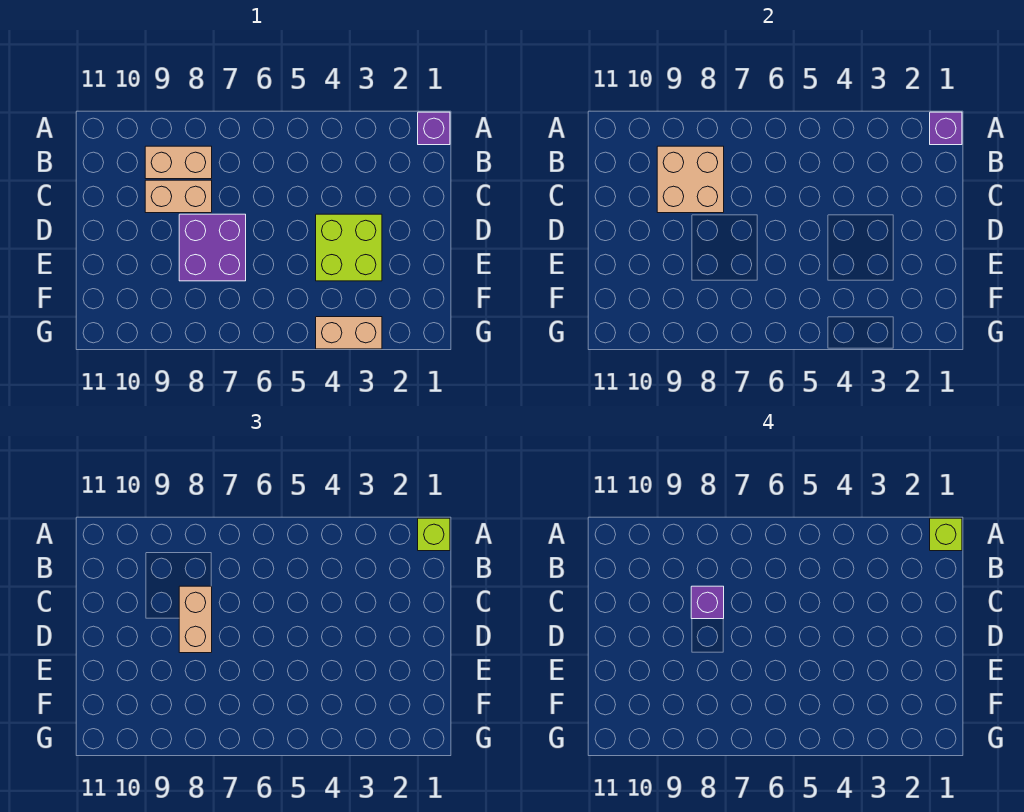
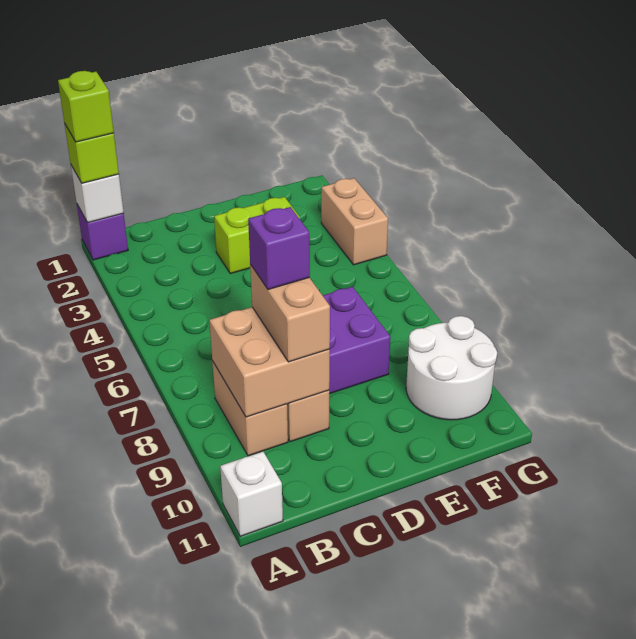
purple 1x1 brick [930,112,962,145] -> white 1x1 brick [71,166,124,223]
none -> white 1x1 brick [220,452,283,536]
tan 1x2 brick [179,586,212,653] -> tan 1x2 brick turned to [250,265,330,362]
lime 2x2 brick [316,214,382,281] -> lime 1x2 brick [214,197,300,274]
none -> white 2x2 round brick [406,316,497,420]

